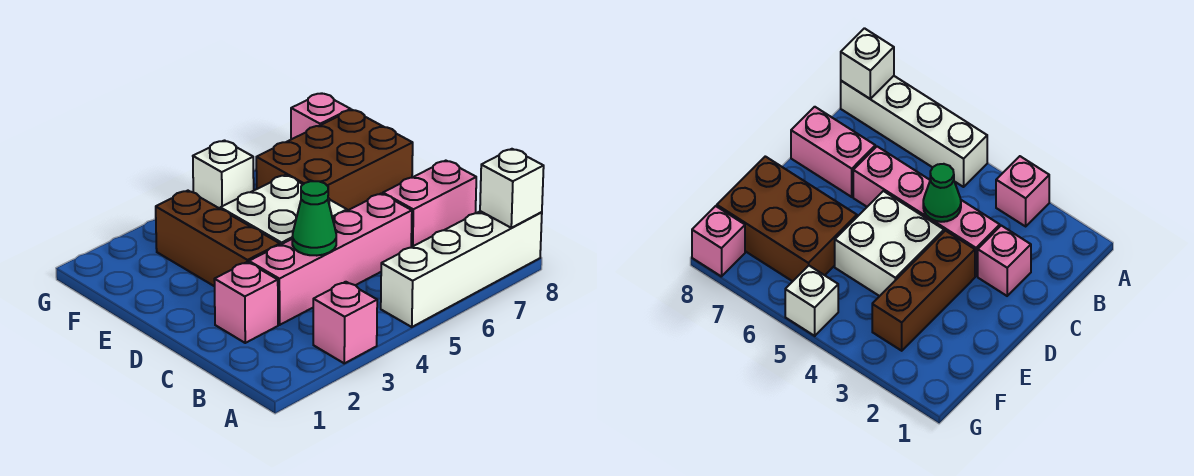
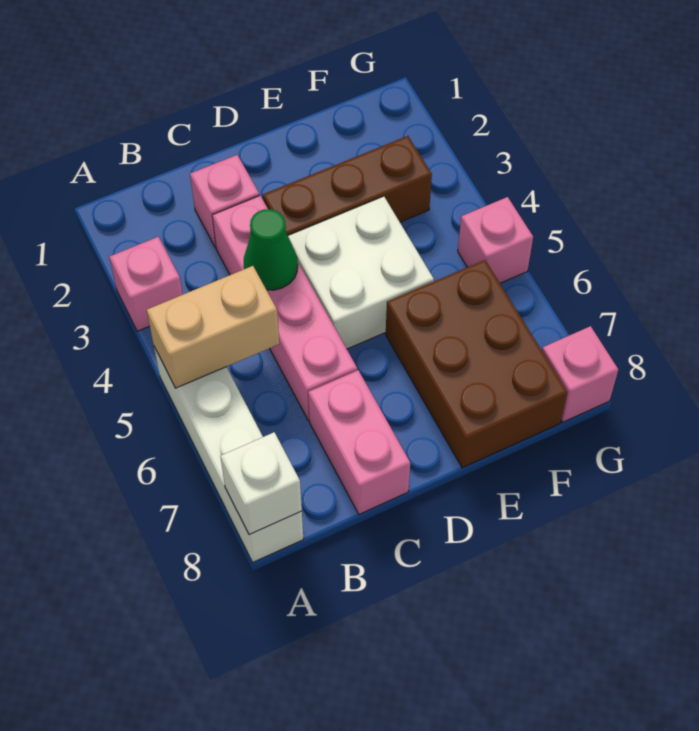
none -> tan 1x2 brick [147,266,279,388]
white 1x1 brick [193,141,254,209] -> pink 1x1 brick [458,197,533,283]

